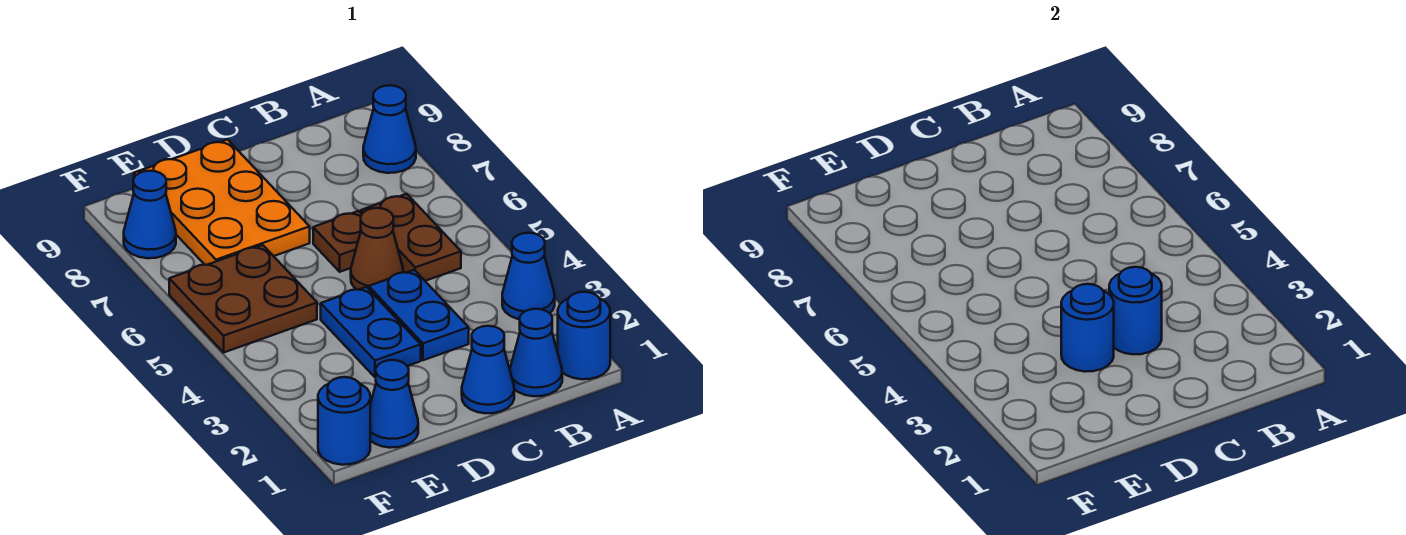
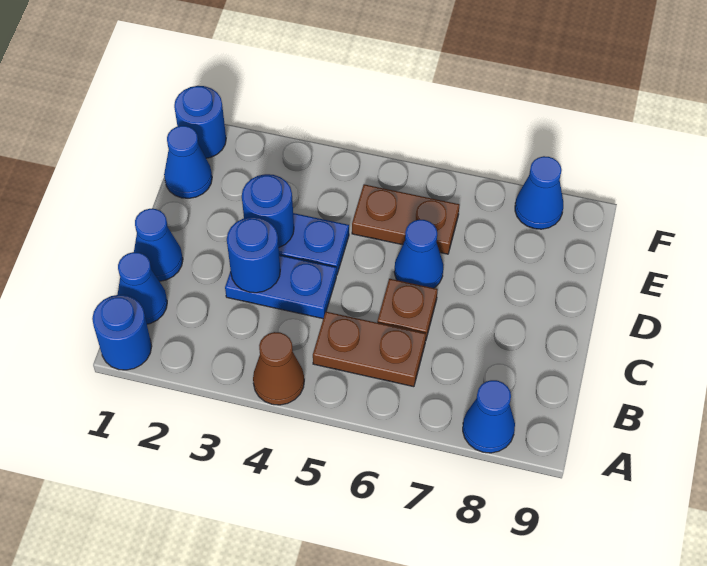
blue 1x1 cone [502,233,555,319] -> blue 1x1 cone moved to [394,220,443,288]
brown 1x1 cone [351,208,403,290] -> brown 1x1 cone moved to [253,332,304,405]
orange 2x3 plate [134,140,310,265] -> none
brown 2x2 plate [169,245,317,352] -> brown 1x2 plate [352,184,460,254]

